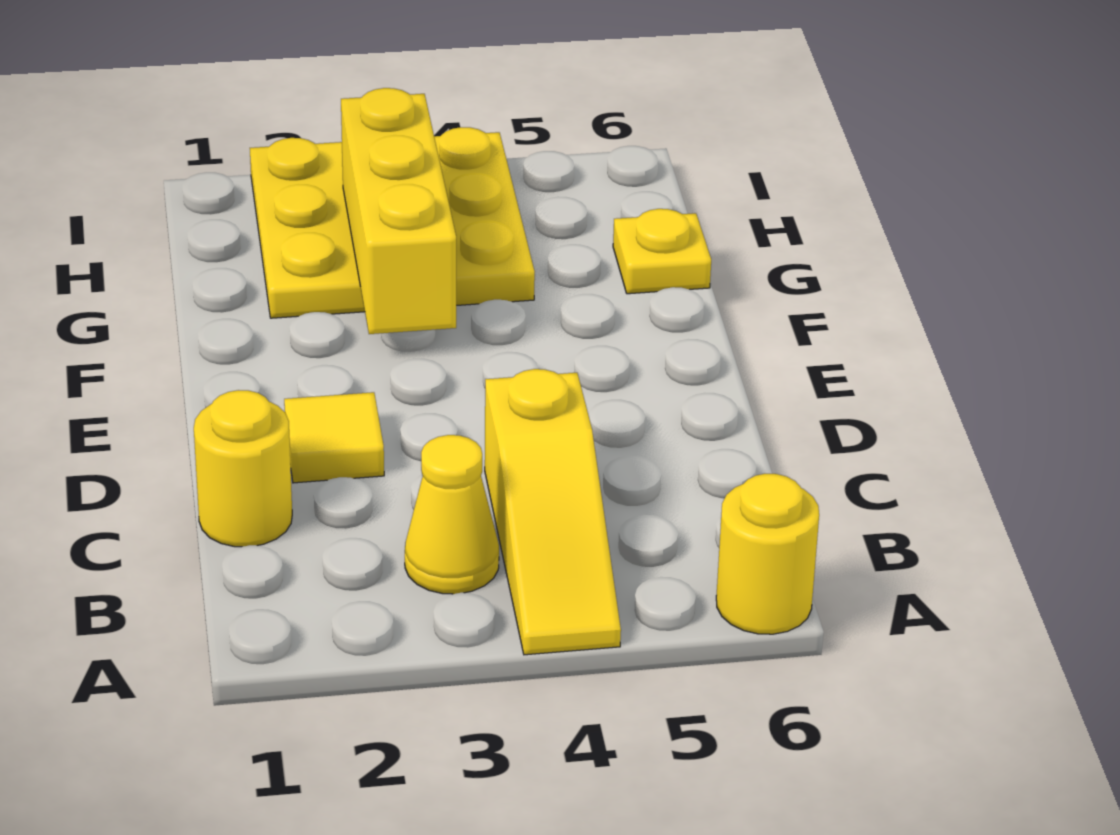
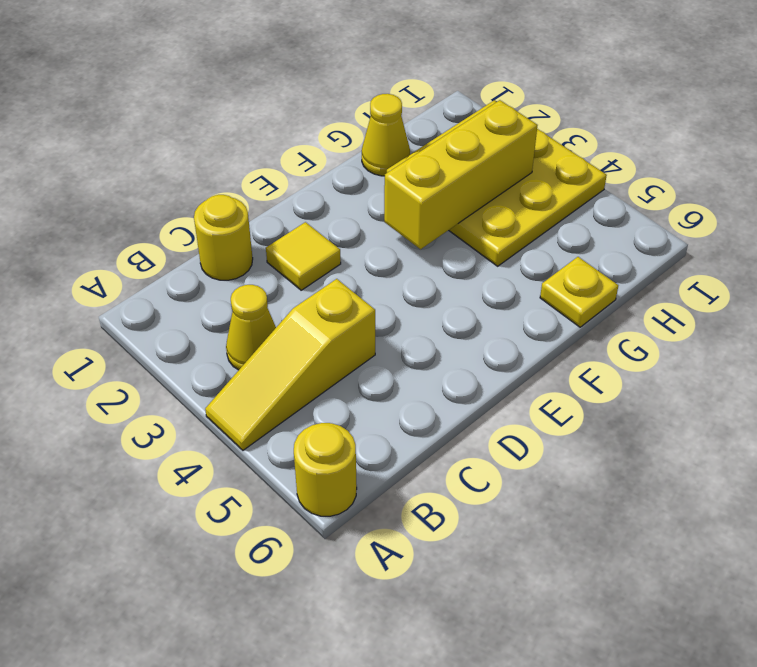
none -> yellow 1x1 cone [362,94,410,176]

